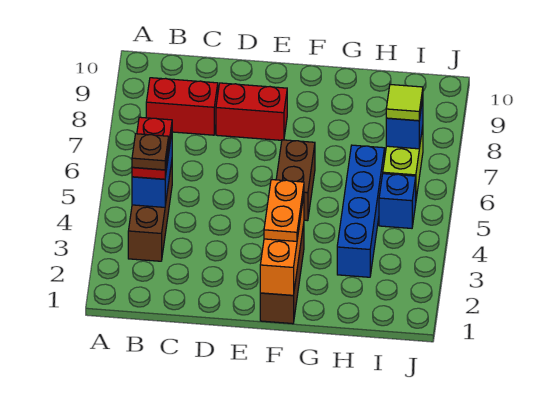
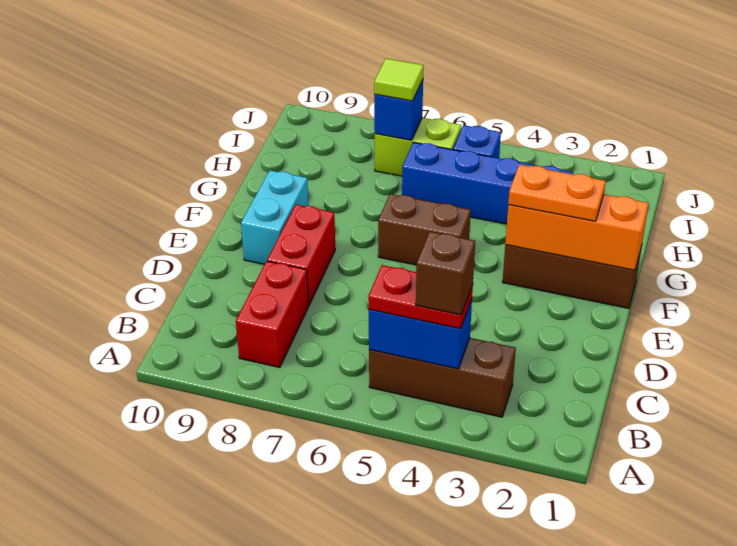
brown 1x1 plate [132,134,169,170] -> brown 1x1 brick [416,232,475,315]
none -> cyan 1x2 brick [241,171,309,264]

